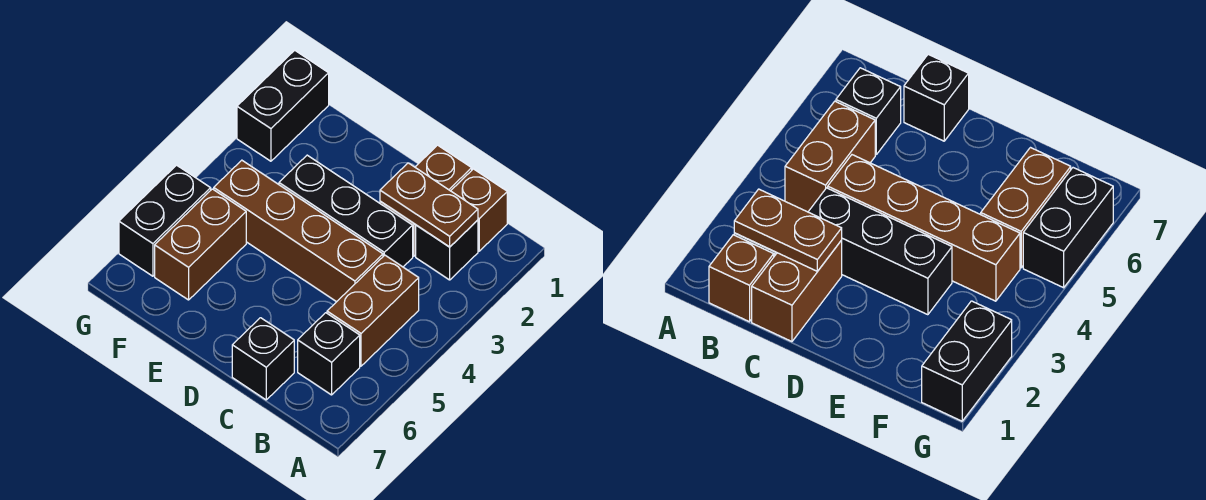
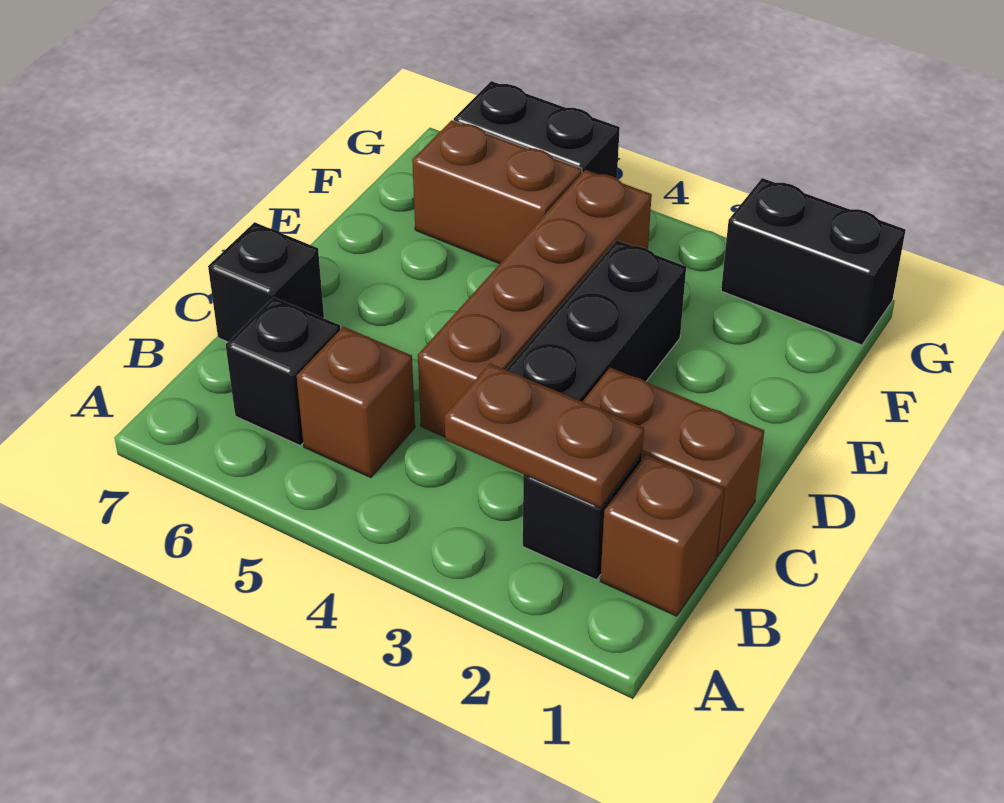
brown 1x2 plate [380,163,478,247] -> brown 1x2 plate turned to [445,363,644,508]
brown 1x2 brick [327,255,419,366] -> brown 1x1 brick [297,327,415,478]

